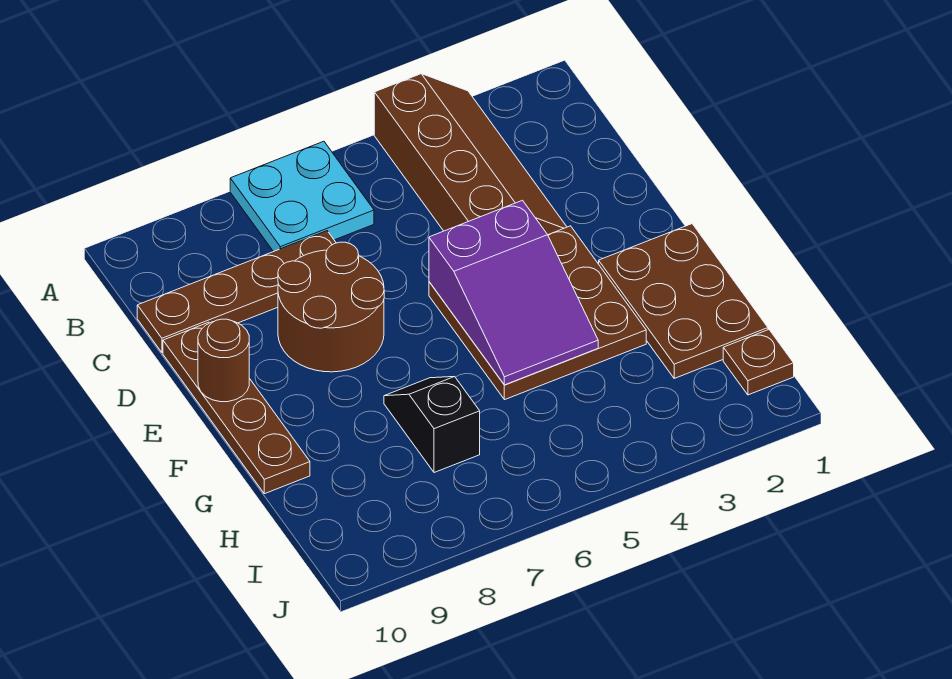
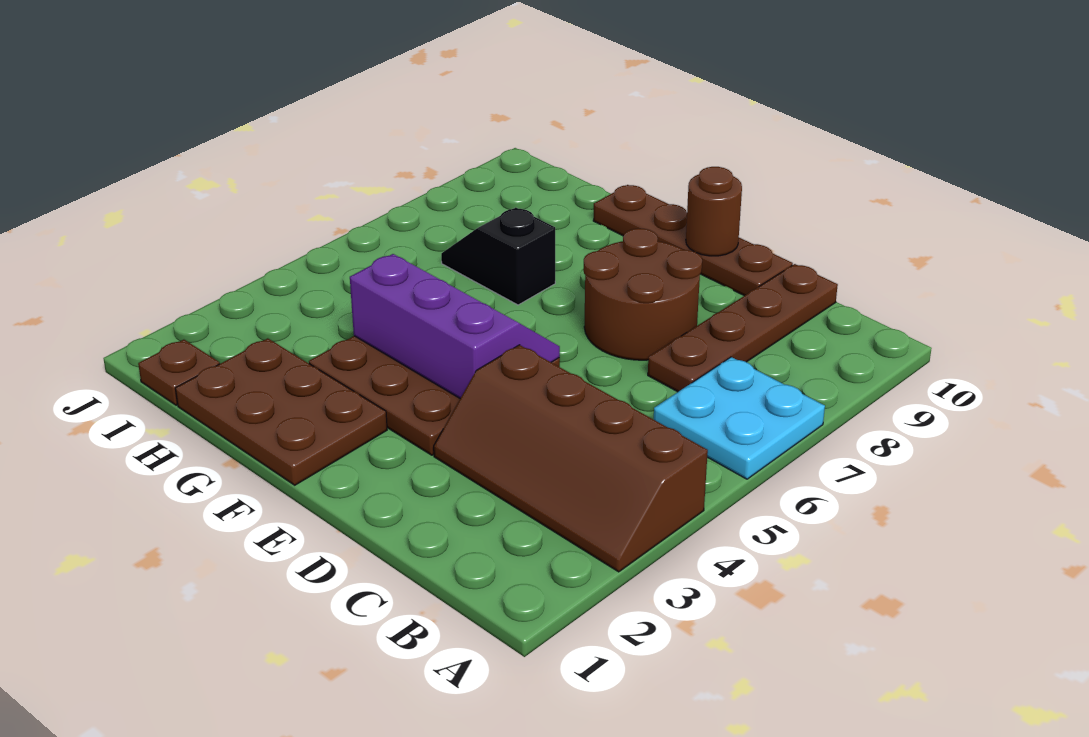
purple 2x3 slope [429,200,598,385] -> purple 2x3 slope turned to [350,254,560,398]
black 1x2 slope [384,377,480,473] -> black 1x2 slope turned to [441,208,555,305]

